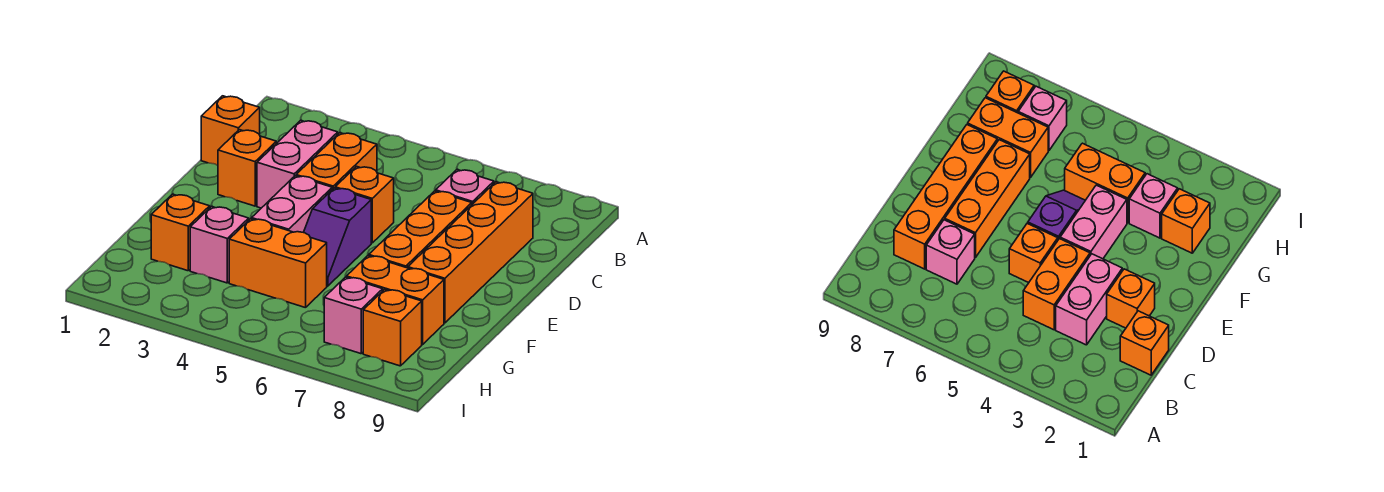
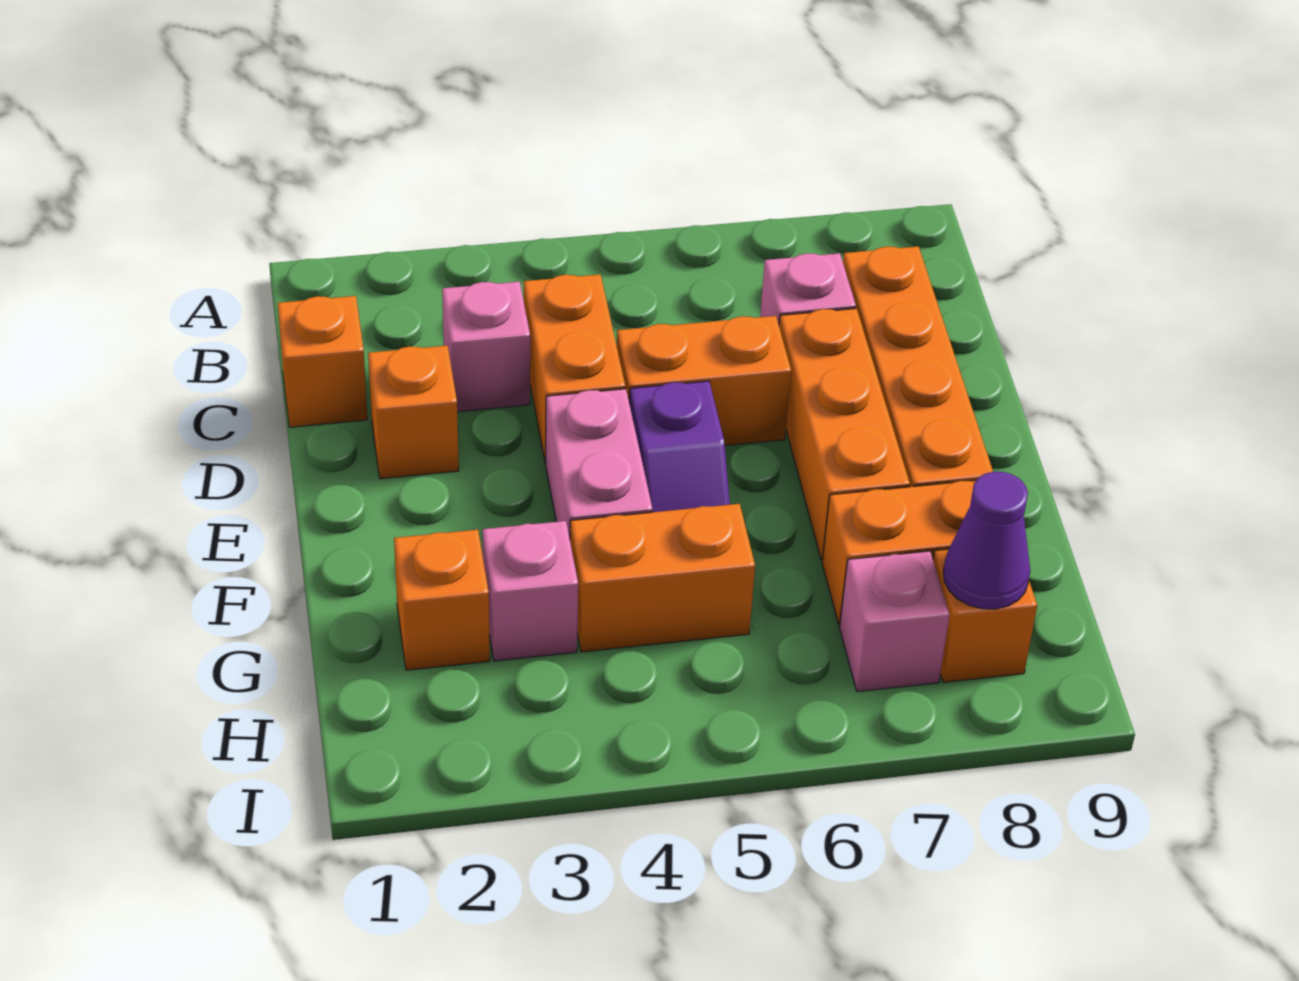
pink 1x2 brick [257,120,338,208] -> pink 1x1 brick [442,282,530,412]
orange 1x1 brick [335,166,394,243] -> orange 1x2 brick [617,316,791,446]
none -> purple 1x1 cone [943,472,1030,609]

